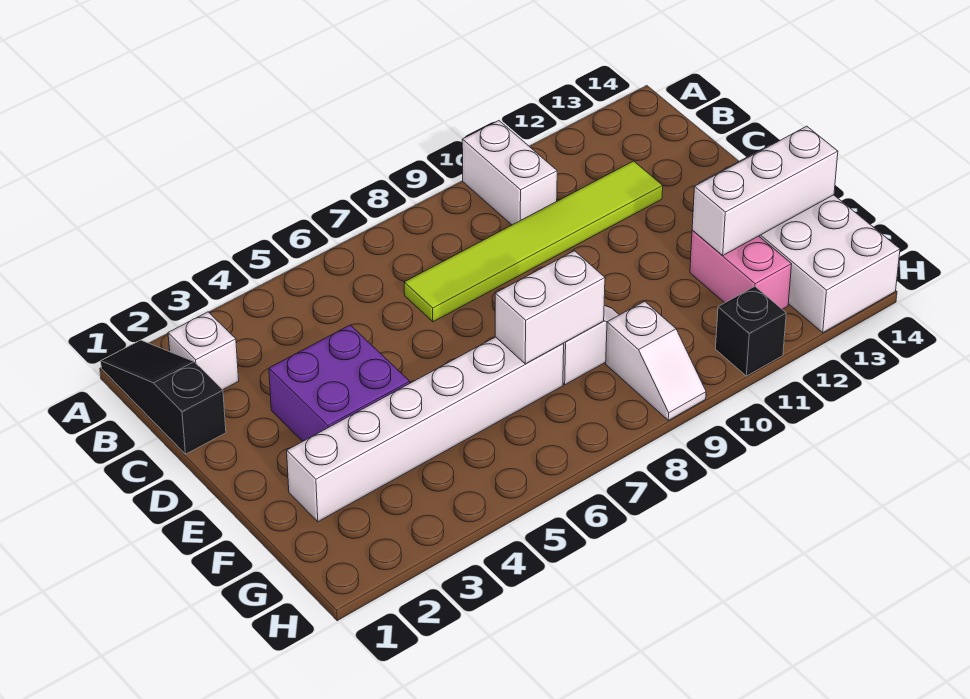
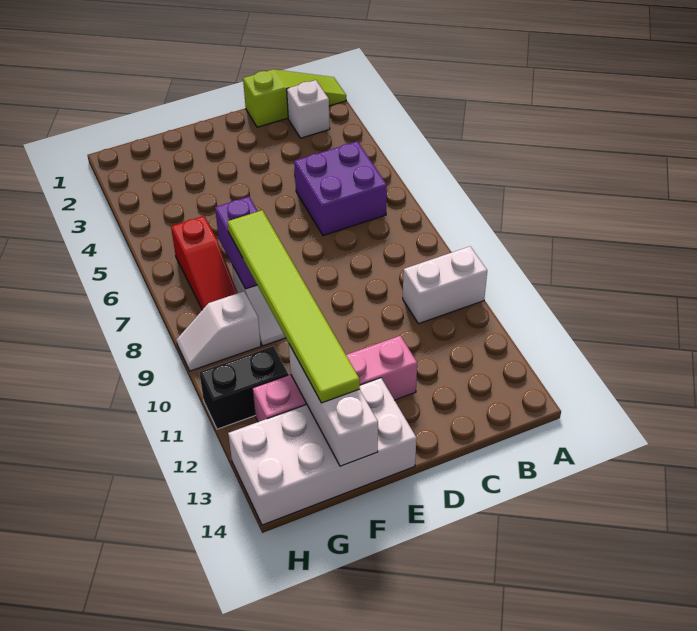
black 1x3 slope [101,340,226,454] -> lime 1x3 slope [243,69,346,127]
lime 1x6 tile [404,161,663,322] -> lime 1x6 tile moved to [228,210,360,403]
purple 2x2 brick [269,325,410,441] -> purple 2x2 brick moved to [294,141,387,236]
white 1x6 brick [287,337,564,522] -> none
white 1x2 brick [495,251,605,364] -> purple 1x2 brick [215,197,258,289]
pink 1x2 brick [690,230,792,309] -> pink 1x4 brick [253,336,417,422]
none -> red 1x3 slope [171,216,238,310]
black 1x1 brick [716,286,786,376] -> black 1x2 brick [199,346,288,429]

